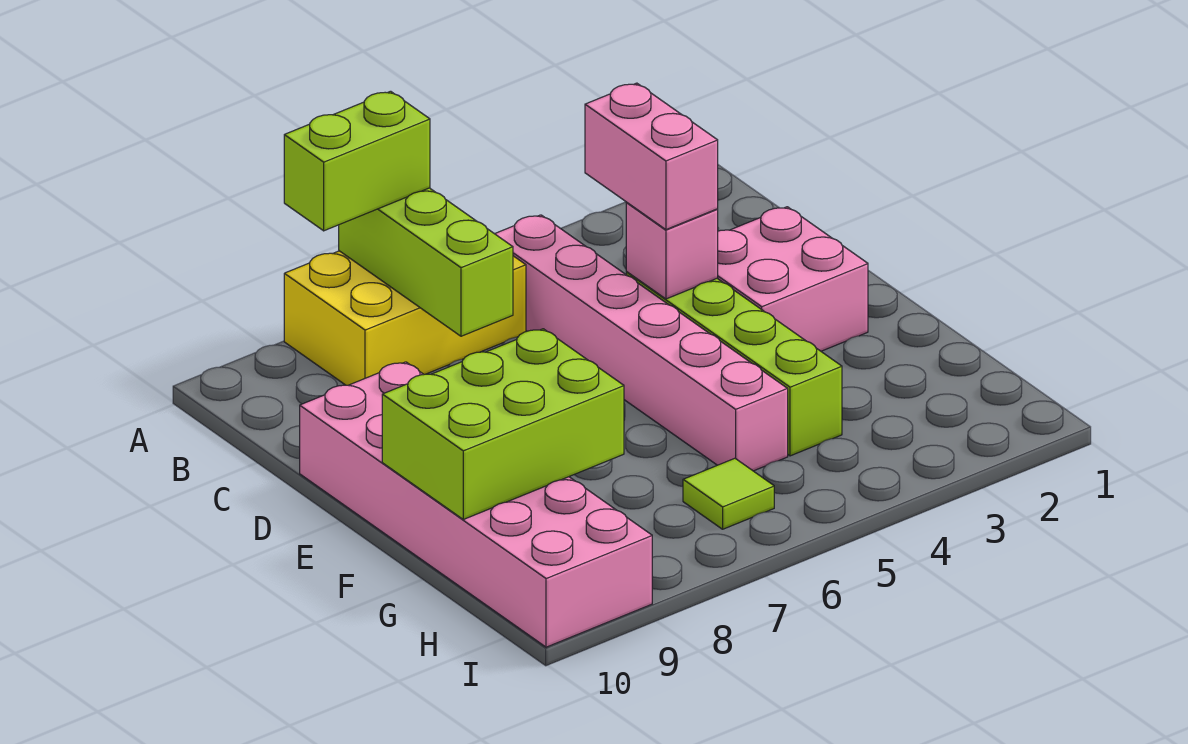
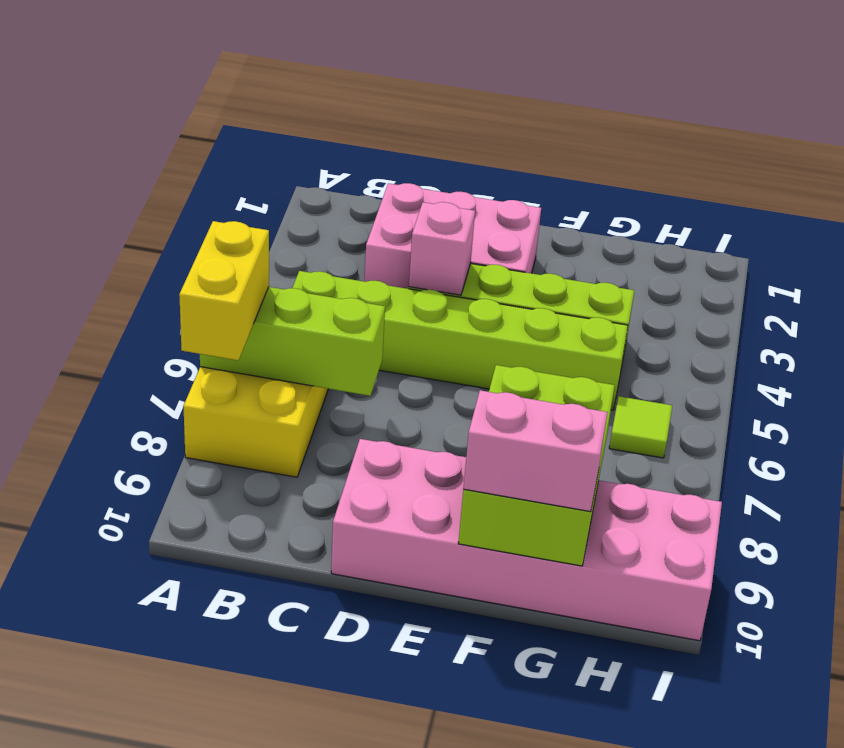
lime 1x2 brick [284,91,430,231] -> yellow 1x2 brick [179,221,269,360]
pink 1x6 brick [495,215,788,471] -> lime 1x6 brick [293,271,628,410]
pink 1x2 brick [585,83,718,230] -> pink 1x2 brick moved to [463,390,608,512]
pink 2x2 brick [717,207,868,351] -> pink 2x3 brick [364,183,541,289]

